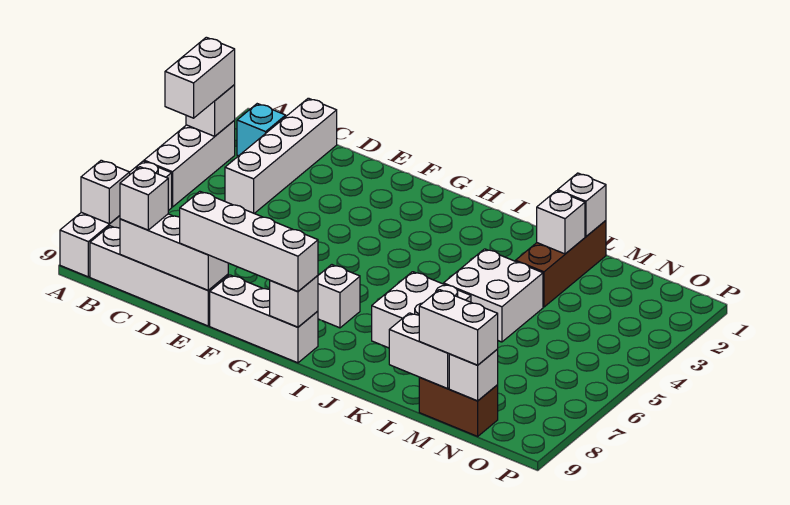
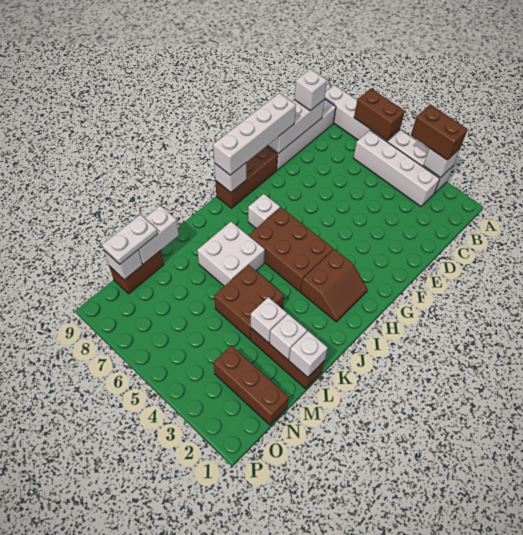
white 1x2 brick [165,37,235,118] -> brown 1x2 brick [411,105,468,160]
none -> brown 1x2 brick [354,89,405,140]
white 1x1 brick [81,160,130,224] -> white 1x1 brick moved to [251,297,287,343]
cyan 1x1 brick [237,104,286,156] -> none
white 1x4 brick [225,98,337,213] -> white 1x4 brick moved to [353,130,440,206]
white 1x3 brick [210,275,318,363] -> brown 1x3 brick [215,146,278,208]
none -> brown 2x2 slope [301,249,367,322]
none -> brown 2x3 brick [249,207,333,292]
white 2x2 brick [444,249,543,342] -> brown 2x2 brick [214,265,284,339]
white 1x2 brick [419,290,498,365] -> white 1x2 plate [102,215,158,264]
none -> brown 1x3 brick [213,345,289,425]

